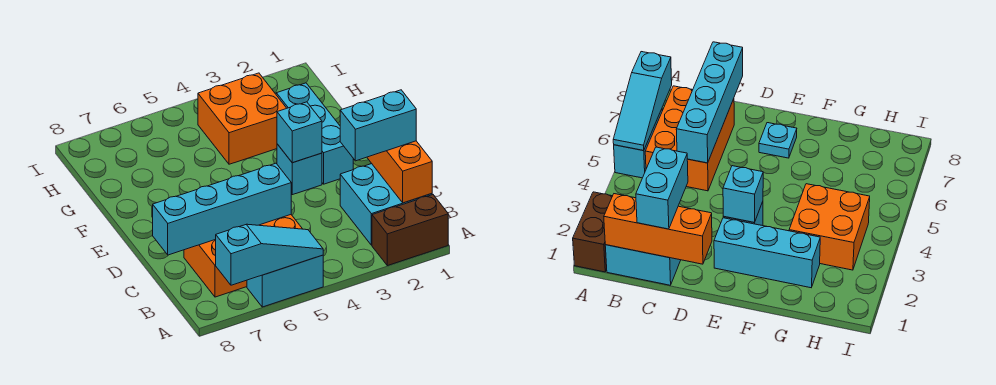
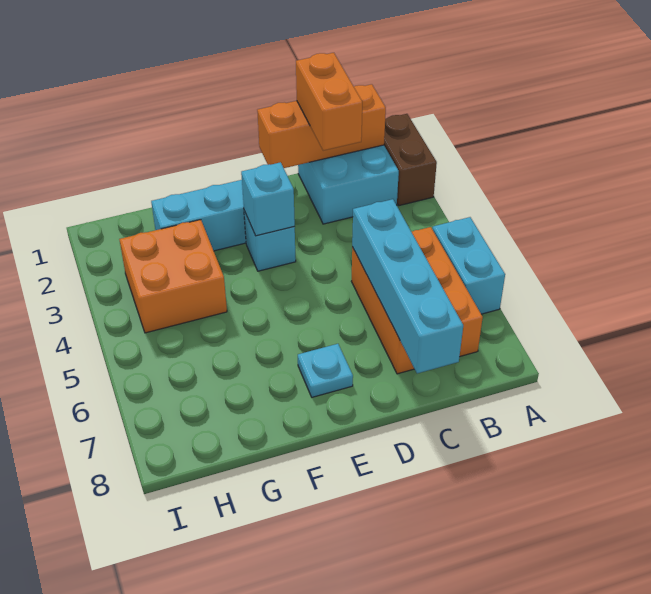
cyan 1x3 slope [216,224,323,285] -> none
cyan 1x2 brick [340,90,416,161] -> orange 1x2 brick [296,53,362,151]

